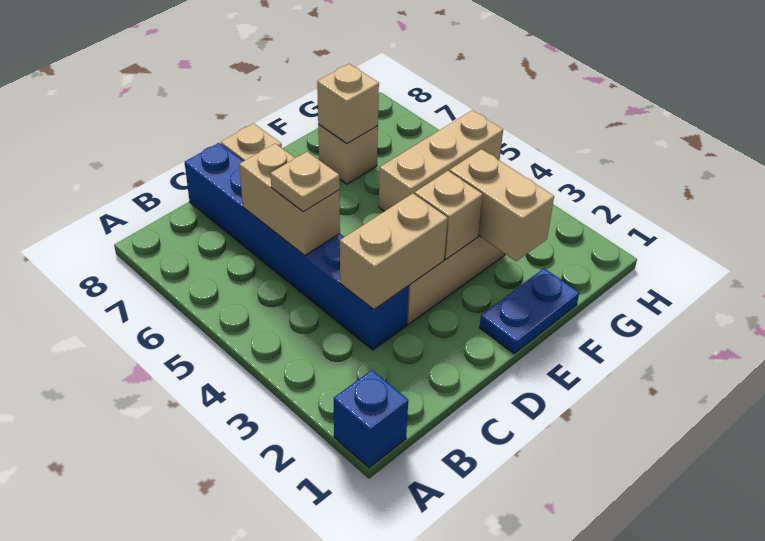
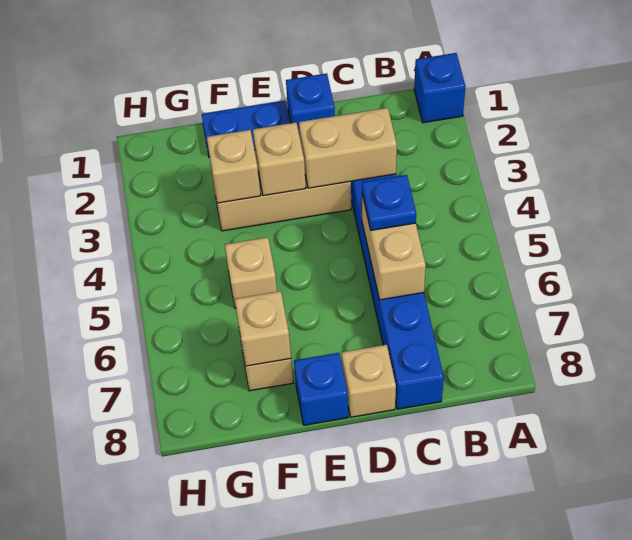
tan 1x1 plate [270,152,340,212] -> blue 1x1 plate [362,175,416,230]
none -> blue 1x1 brick [286,73,335,136]
none -> blue 1x1 brick [294,353,348,425]
tan 1x2 brick [449,149,554,261] -> tan 1x1 brick [207,130,261,203]
tan 1x3 brick [379,110,503,211] -> tan 1x1 brick [225,237,277,309]

